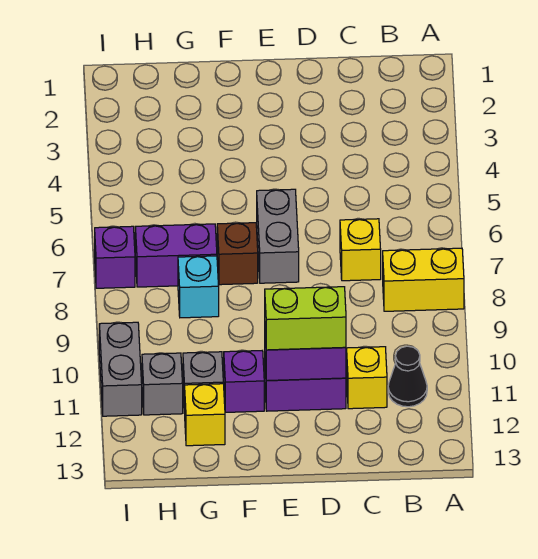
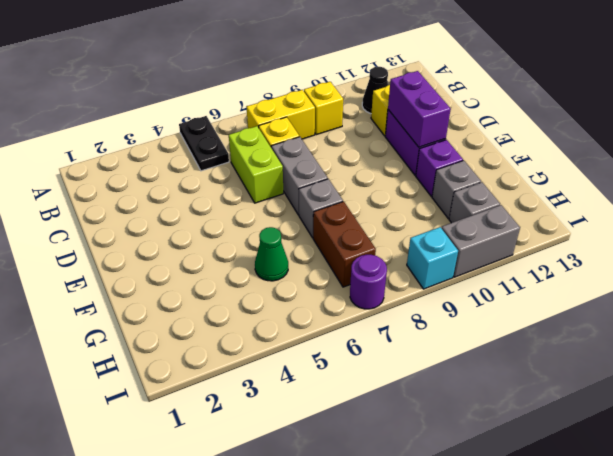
none -> black 1x2 plate [179,116,229,171]
yellow 1x2 brick [383,248,464,311] -> yellow 1x2 brick turned to [247,90,315,139]
lime 1x2 brick [265,287,346,350] -> lime 1x2 brick moved to [229,126,283,203]
grey 1x2 brick [257,189,299,283] -> grey 1x2 brick turned to [271,137,328,215]
brown 1x1 brick [217,223,258,285] -> grey 1x1 brick [299,179,343,238]
none -> green 1x1 cone [255,227,288,281]
purple 1x2 brick [135,224,217,287] -> brown 1x2 brick [313,202,376,287]
cyan 1x1 brick [178,256,219,318] -> cyan 1x1 brick moved to [407,227,458,289]
yellow 1x1 brick [185,384,225,446] -> yellow 1x1 brick moved to [304,82,343,135]
purple 1x1 brick [95,226,135,288] -> purple 1x1 round brick [350,255,387,309]

